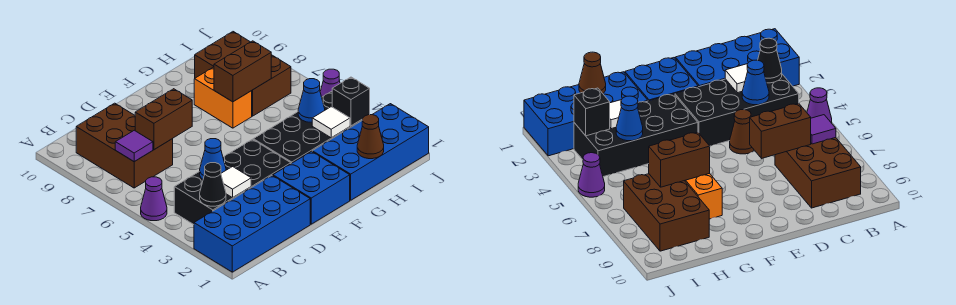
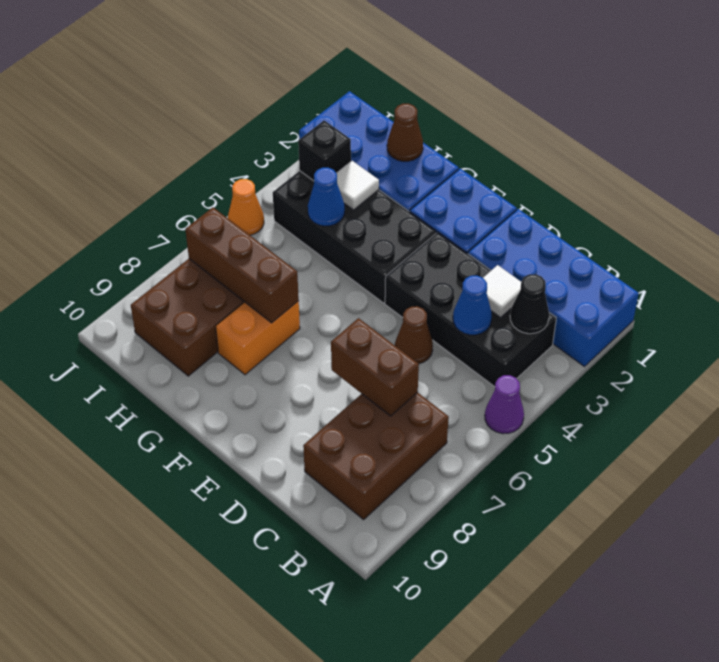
purple 1x1 tile [115,130,153,162] -> none
brown 1x2 brick [214,41,271,102] -> brown 1x3 brick [185,207,299,323]
purple 1x1 cone [320,69,340,97] -> orange 1x1 cone [228,179,264,235]

